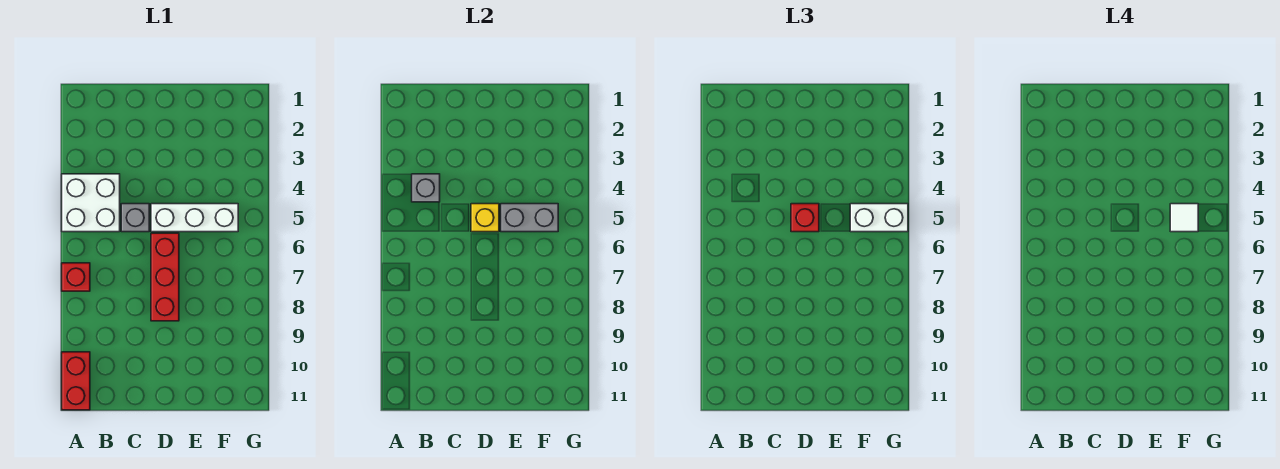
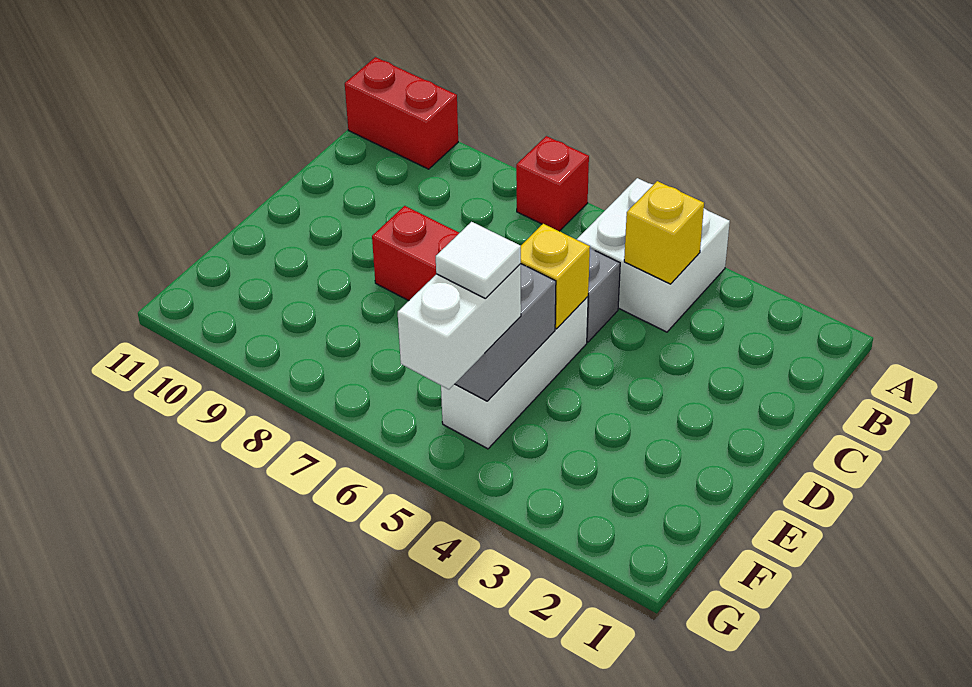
grey 1x1 brick [412,174,440,202] -> yellow 1x1 brick [624,181,704,284]
red 1x1 brick [791,204,819,232] -> none

